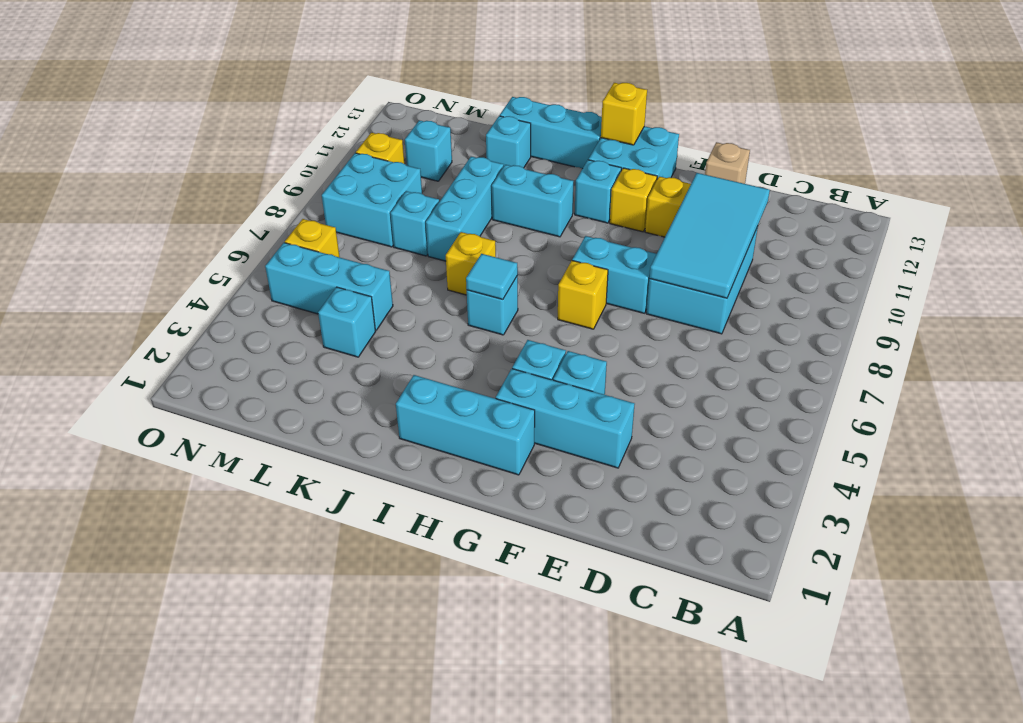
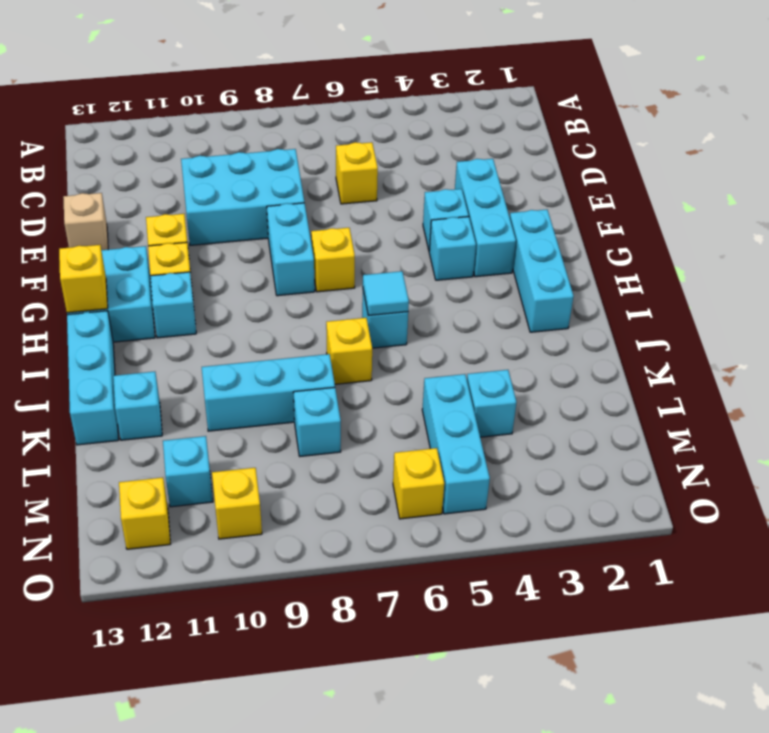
none -> yellow 1x1 brick [336,142,378,204]
cyan 2x4 tile [649,173,770,298] -> none
cyan 1x2 brick [492,165,573,237] -> none
cyan 2x2 brick [322,153,422,247] -> none
none -> yellow 1x1 brick [119,477,170,549]

